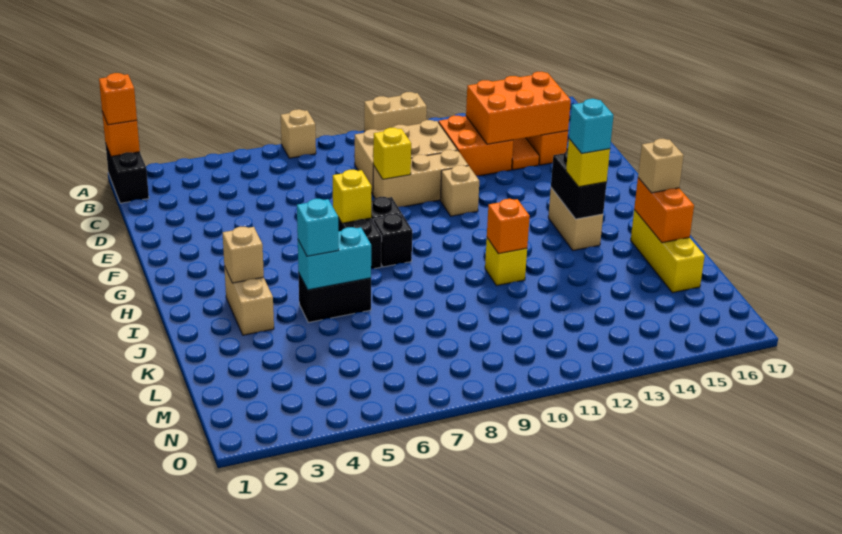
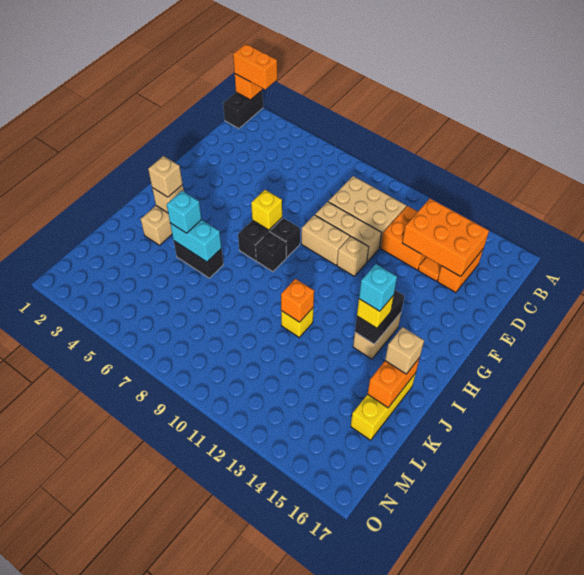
orange 1x1 brick [99,73,137,125] -> orange 1x2 brick [233,44,277,89]
tan 1x1 brick [281,109,316,158] -> tan 1x1 brick moved to [148,156,183,197]
tan 1x2 brick [364,92,427,131] -> tan 1x2 brick moved to [301,215,350,265]
yellow 1x1 brick [373,128,411,179] -> none

